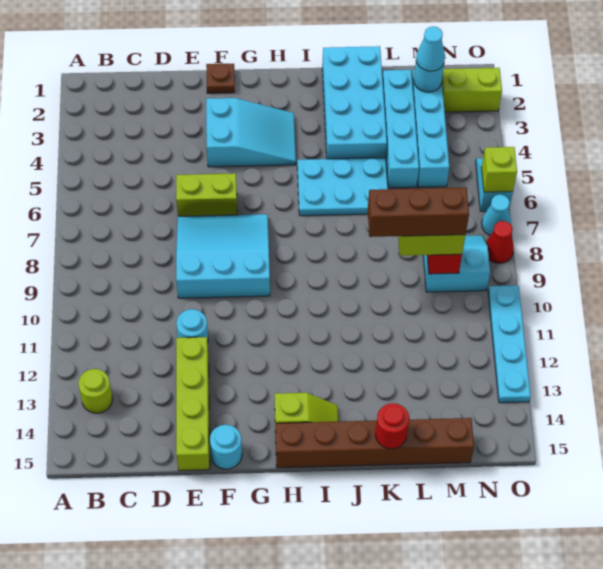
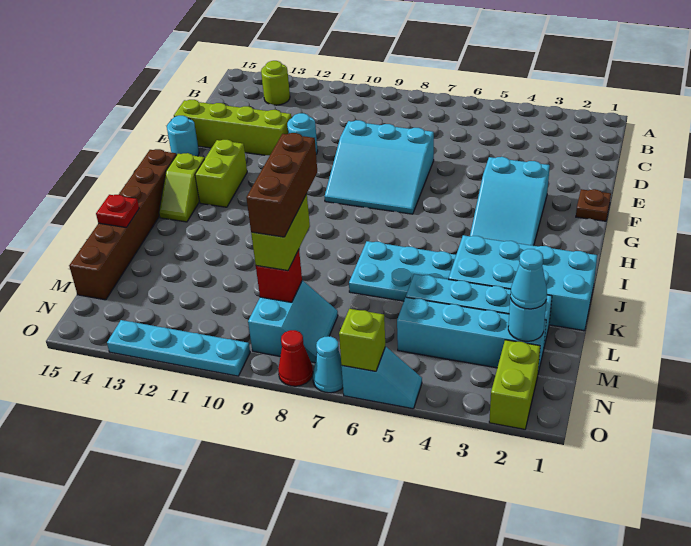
lime 1x2 brick [176,173,237,216] -> lime 1x2 brick moved to [195,140,247,207]
cyan 3x3 slope [176,214,270,298] -> cyan 3x3 slope turned to [324,120,434,214]
cyan 2x3 plate [297,158,388,216] -> cyan 2x3 plate turned to [349,241,456,301]
red 1x1 round brick [375,403,409,449] -> red 1x1 plate [96,195,139,228]

